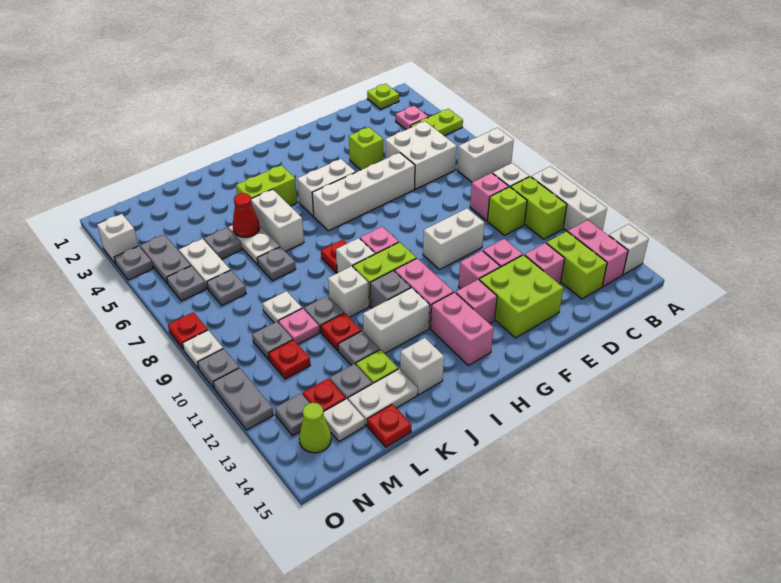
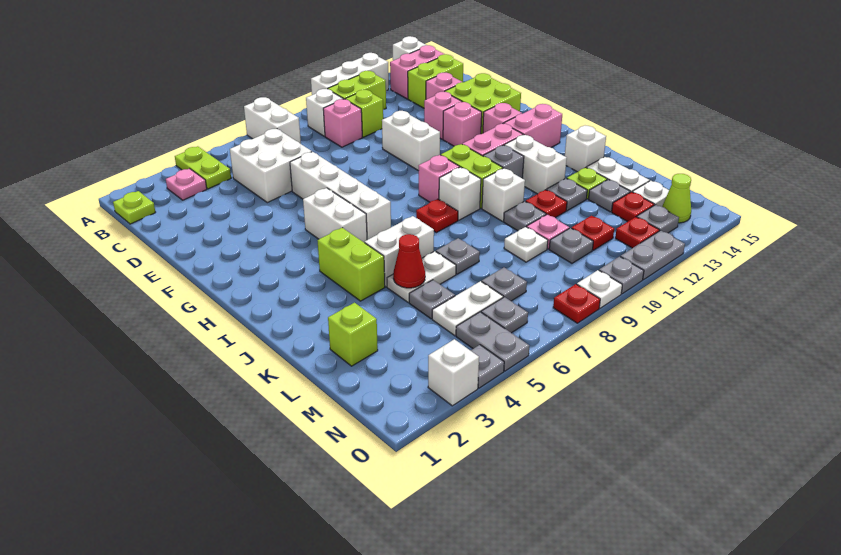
lime 1x1 brick [349,127,383,170] -> lime 1x1 brick moved to [328,303,378,366]
red 1x1 plate [367,404,411,447] -> red 1x1 plate moved to [615,217,659,248]
grey 1x2 plate [140,235,191,284] -> grey 1x2 plate turned to [456,312,529,371]

